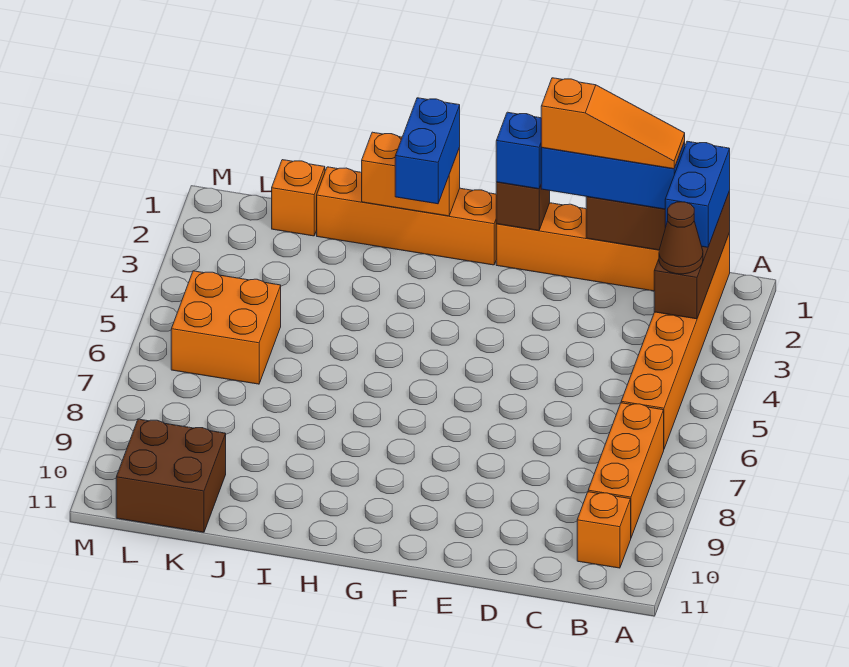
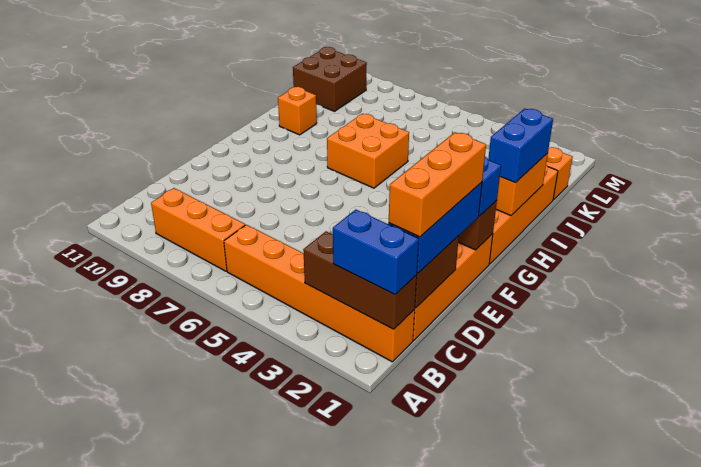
brown 1x1 cone [659,202,703,274] -> none
orange 1x1 brick [577,492,631,568] -> orange 1x1 brick moved to [278,87,317,135]
orange 1x3 slope [541,78,685,169] -> orange 1x3 brick [389,132,486,237]
blue 1x2 brick [395,98,460,204] -> blue 1x2 brick turned to [488,109,553,183]
orange 2x2 brick [171,271,281,384] -> orange 2x2 brick moved to [327,114,409,188]

